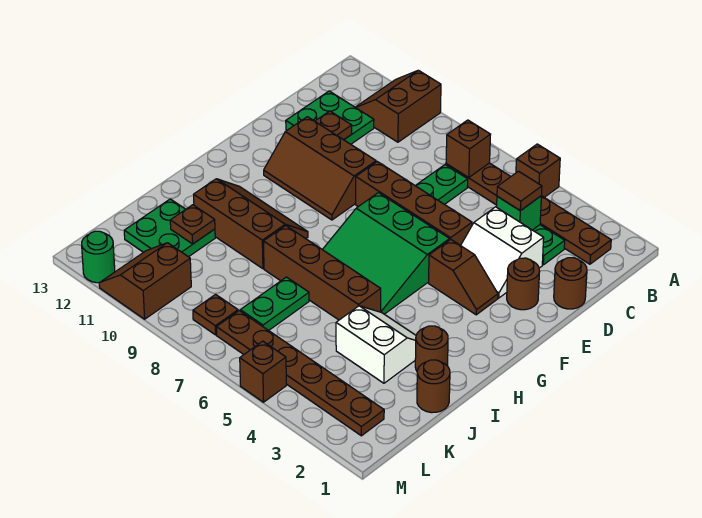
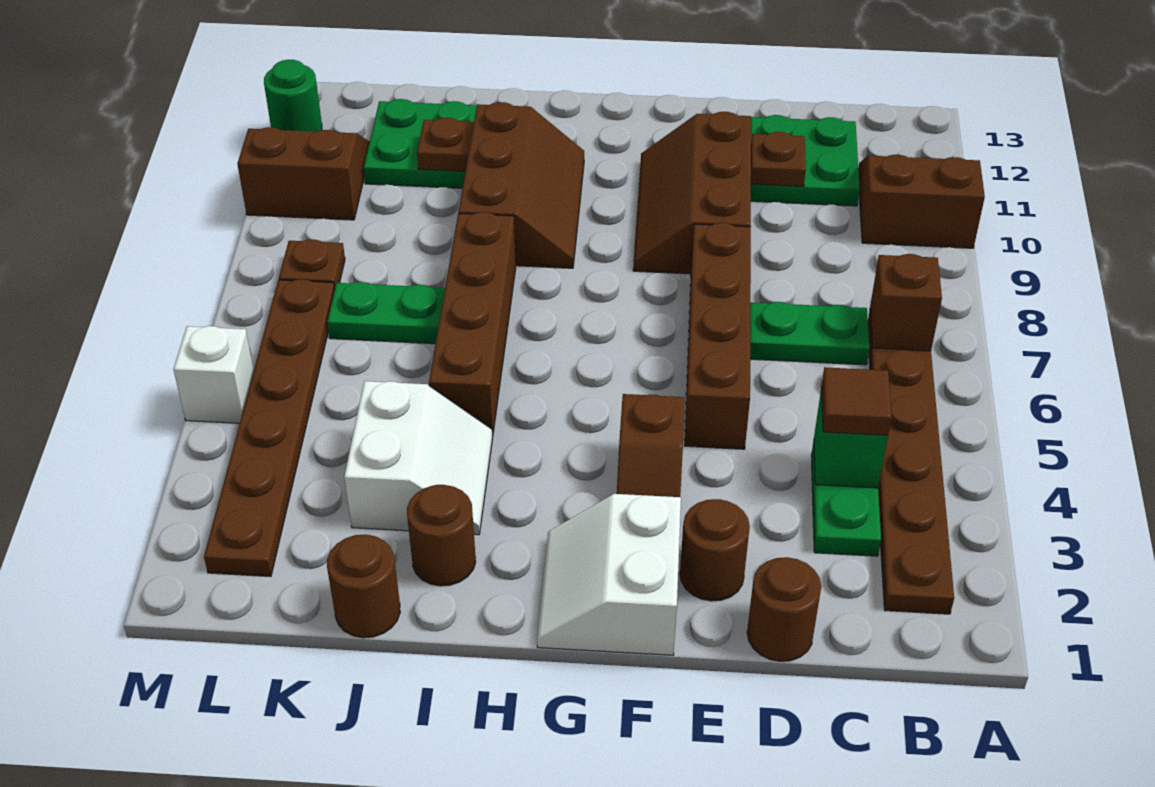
brown 1x1 brick [516,144,560,197] -> none
white 2x2 slope [461,207,544,298] -> white 2x2 slope moved to [537,494,681,655]
green 3x3 slope [322,193,450,314] -> none
brown 1x1 brick [240,341,286,402] -> white 1x1 brick [173,326,254,423]

